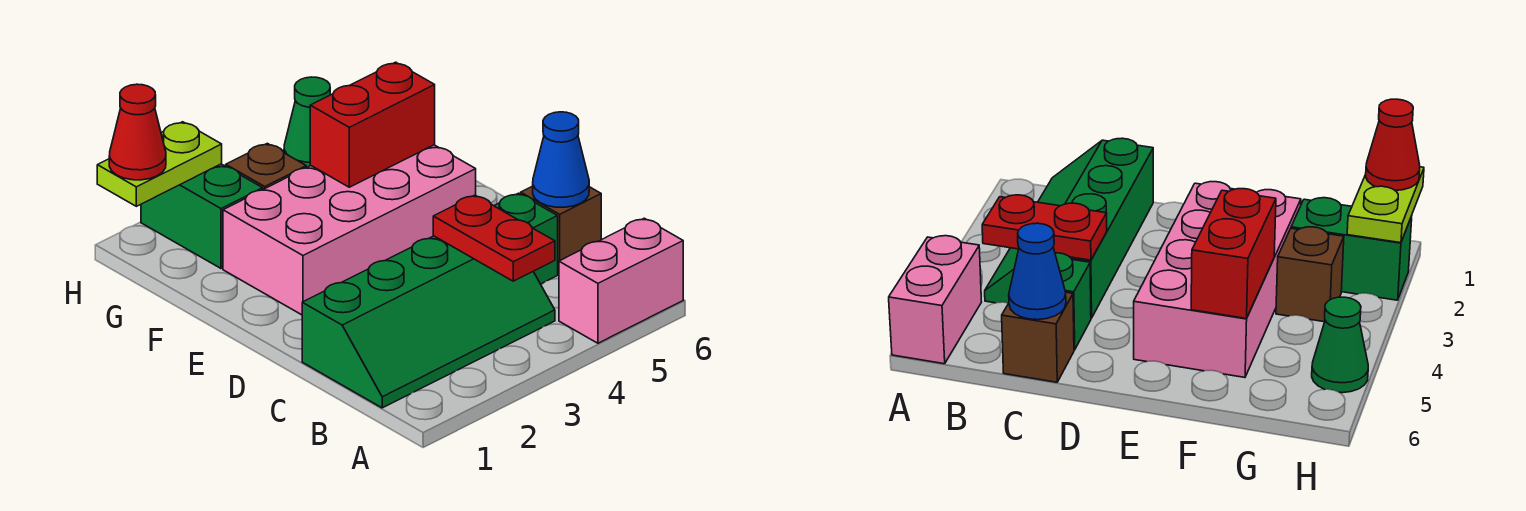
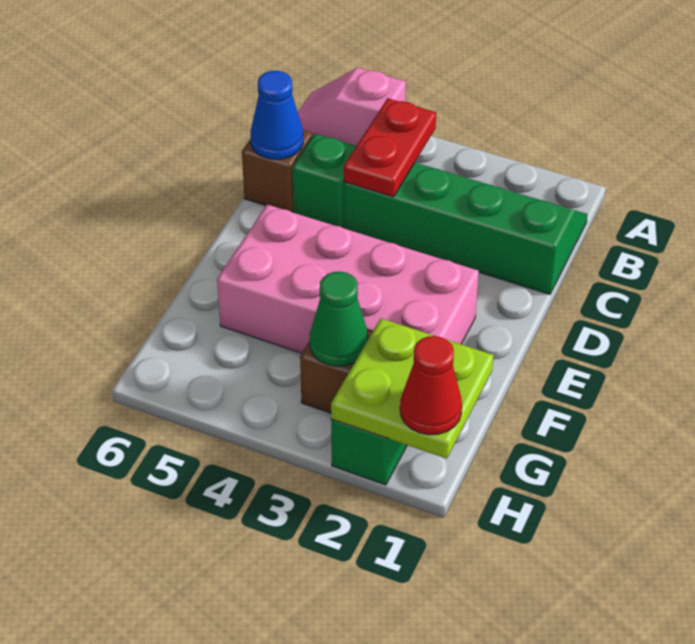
pink 1x2 brick [559,218,683,343] -> pink 1x2 slope [298,68,406,146]
red 1x2 brick [310,62,435,187] -> none
lime 1x2 plate [97,122,222,206] -> lime 2x2 plate [331,318,493,459]
green 1x1 cone [284,77,330,168] -> green 1x1 cone moved to [310,272,368,366]

